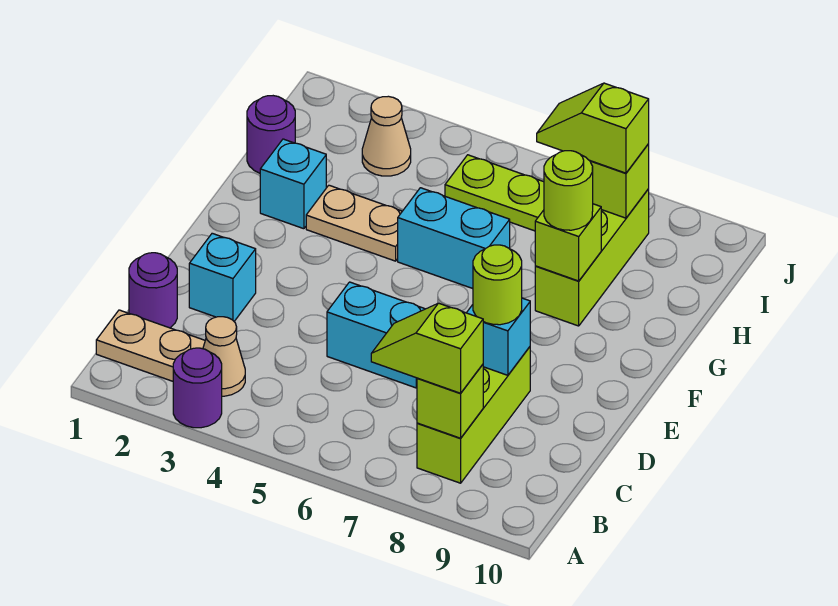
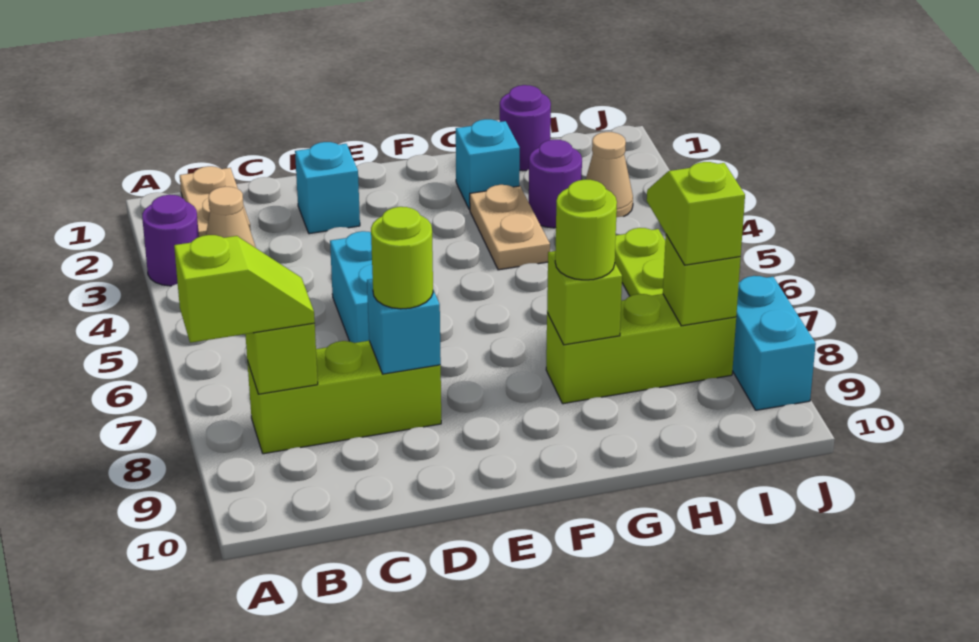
lime 1x2 slope [371,303,483,393] -> lime 1x2 slope turned to [174,235,315,343]
purple 1x1 round brick [129,253,177,328] -> purple 1x1 round brick moved to [529,140,582,228]
cyan 1x2 brick [398,188,510,289] -> cyan 1x2 brick moved to [732,276,816,410]

